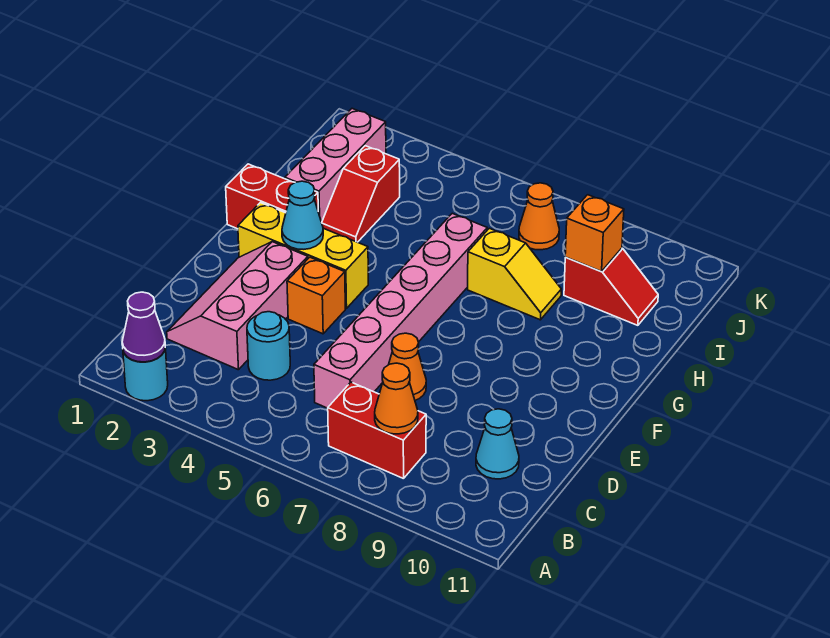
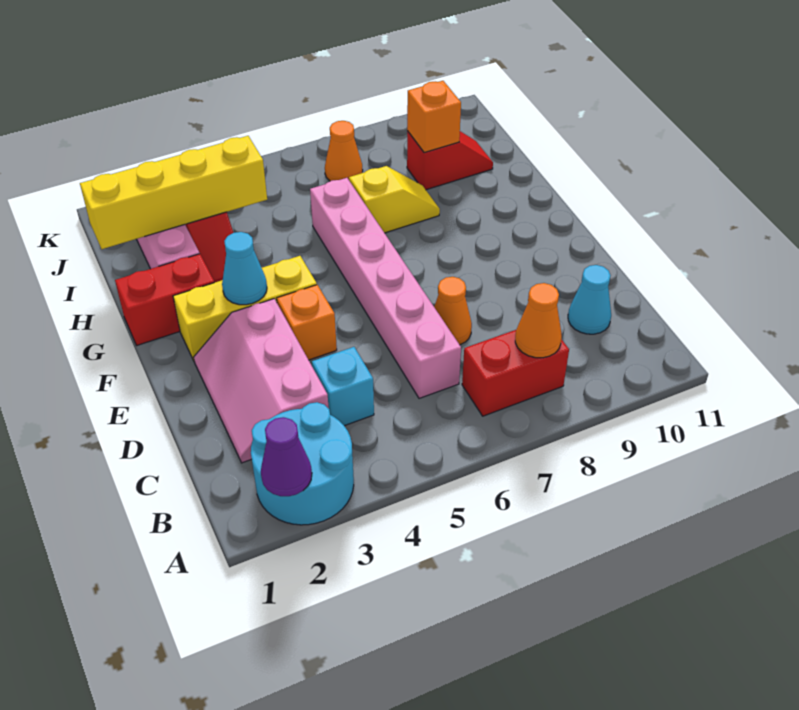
cyan 1x1 round brick [123,348,168,401] -> cyan 2x2 round brick [251,402,354,525]
cyan 1x1 round brick [247,312,290,380] -> cyan 1x1 brick [312,347,374,426]
none -> yellow 1x4 brick [80,136,267,249]

